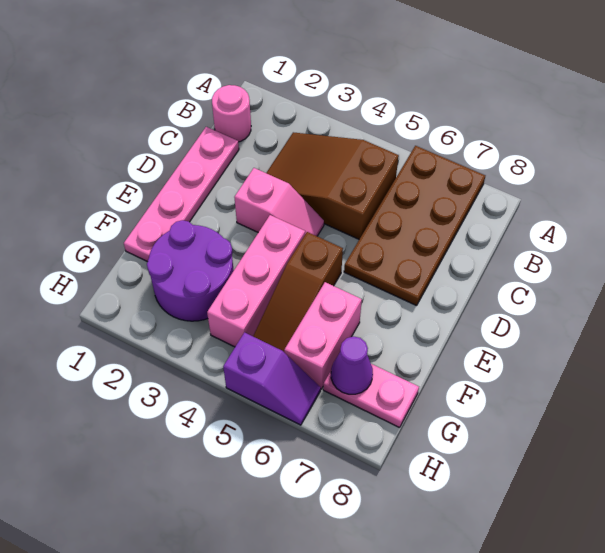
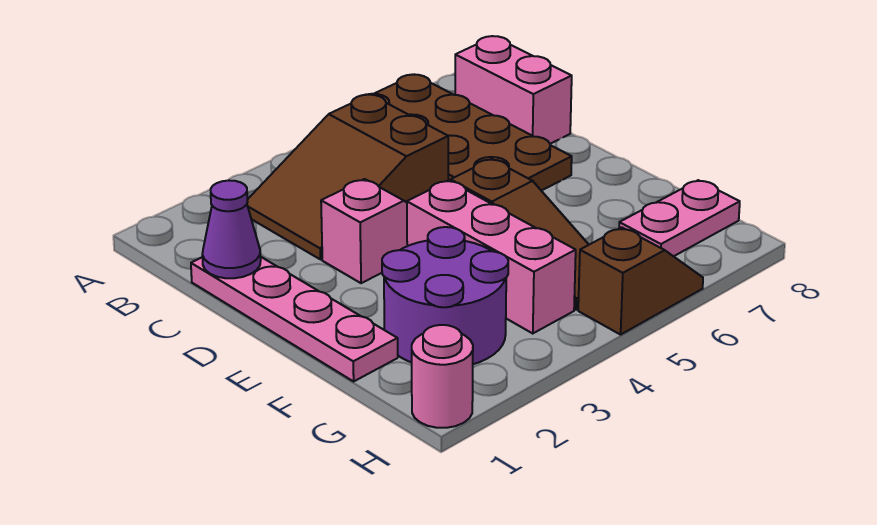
pink 1x1 round brick [212,85,251,142] -> pink 1x1 round brick moved to [412,325,473,428]
pink 1x2 brick [284,282,362,389] -> pink 1x2 brick moved to [455,36,572,144]
purple 1x1 cone [331,336,373,394] -> purple 1x1 cone moved to [202,180,261,278]
purple 1x2 slope [223,332,321,425] -> brown 1x2 slope [578,227,703,335]

